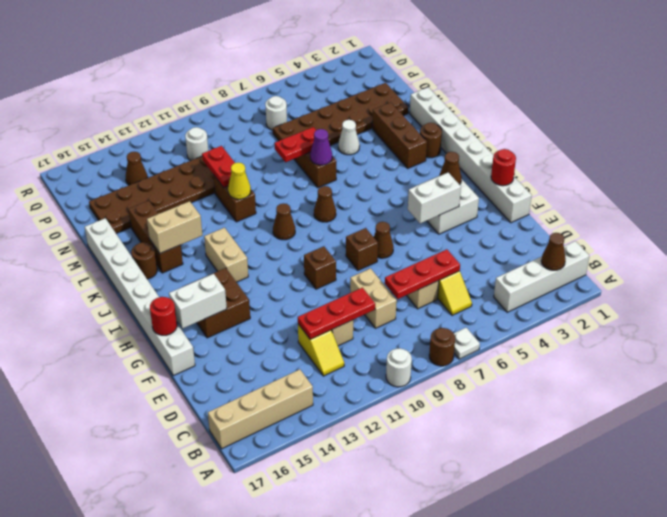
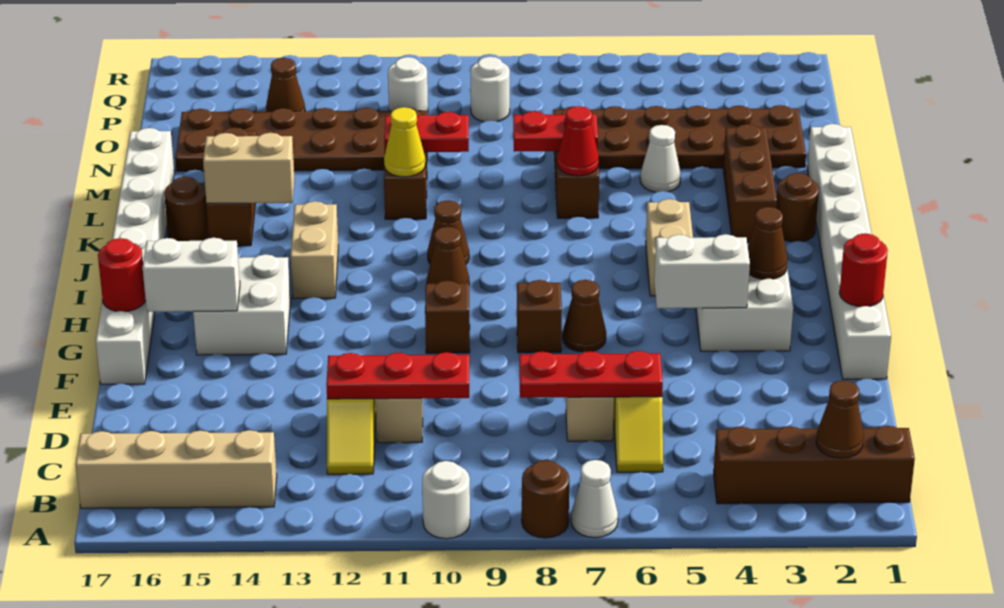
white 1x1 plate [454,328,480,359] -> white 1x1 cone [571,460,618,538]
white 1x4 brick [494,241,589,312] -> brown 1x4 brick [714,426,915,504]
tan 1x2 brick [350,268,397,328] -> tan 1x2 brick moved to [646,199,693,296]
brown 2x2 brick [183,268,250,338] -> white 2x2 brick [193,254,291,355]
brown 1x1 cone [314,186,336,222] -> brown 1x1 cone moved to [427,227,469,284]
purple 1x1 cone [310,129,332,165] -> red 1x1 cone [557,106,599,176]
red 1x2 plate [202,146,235,187] -> red 1x2 plate turned to [384,112,469,152]
white 1x1 round brick [265,96,287,130] -> white 1x1 round brick moved to [471,57,510,122]

